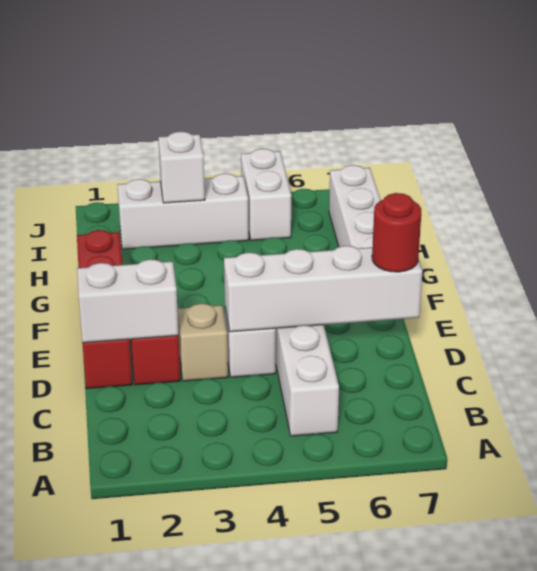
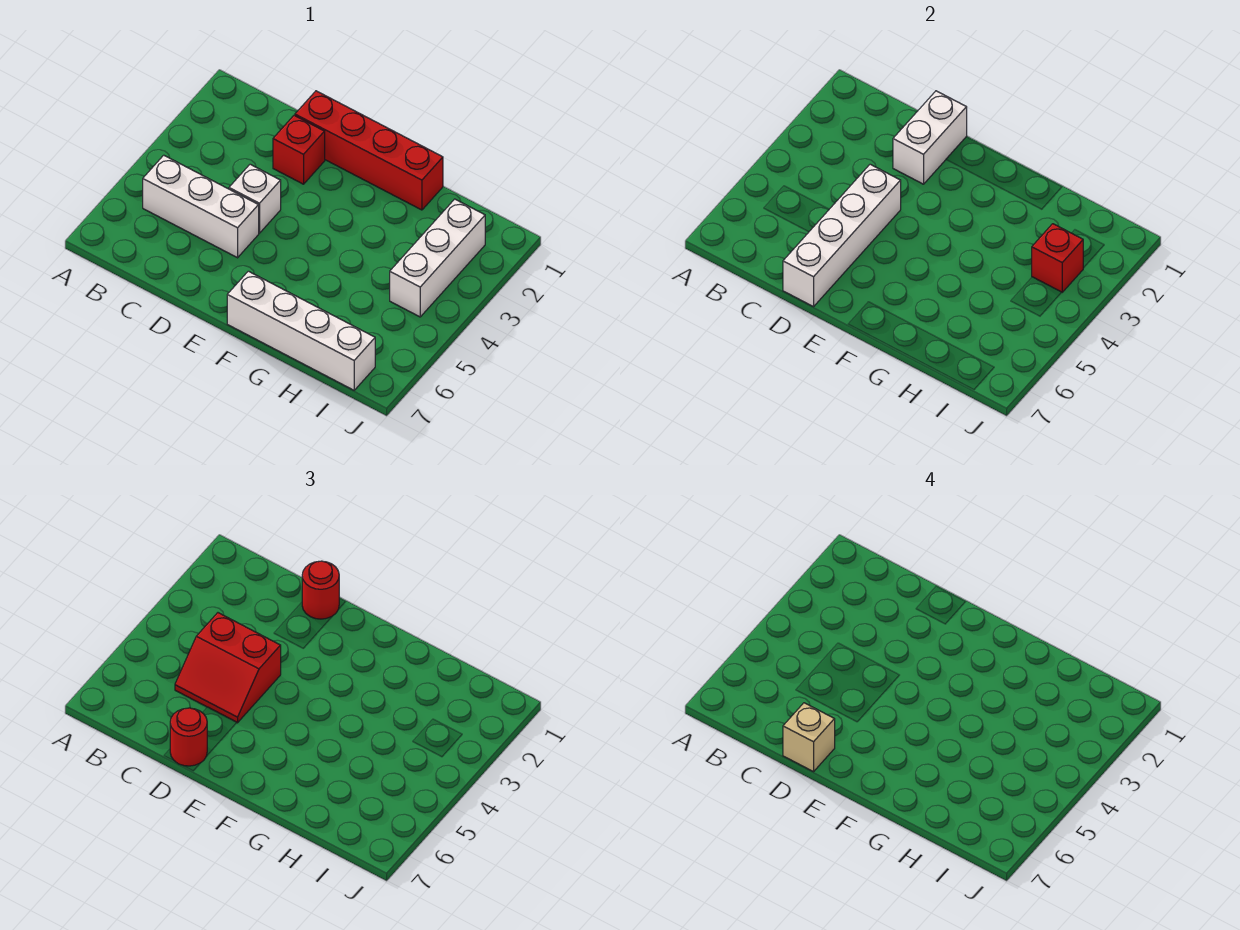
none -> red 2x2 slope [175,613,281,723]
none -> red 1x1 round brick [302,561,339,619]
tan 1x1 brick [177,303,228,381] -> tan 1x1 brick moved to [783,703,835,772]
white 1x1 brick [158,132,205,203] -> red 1x1 brick [1032,224,1083,292]
white 1x2 brick [241,149,291,240] -> none

